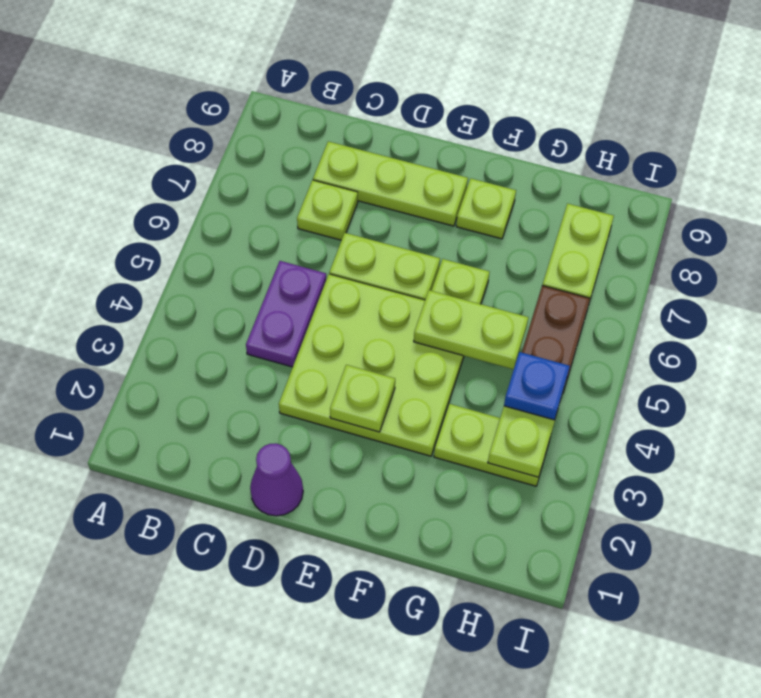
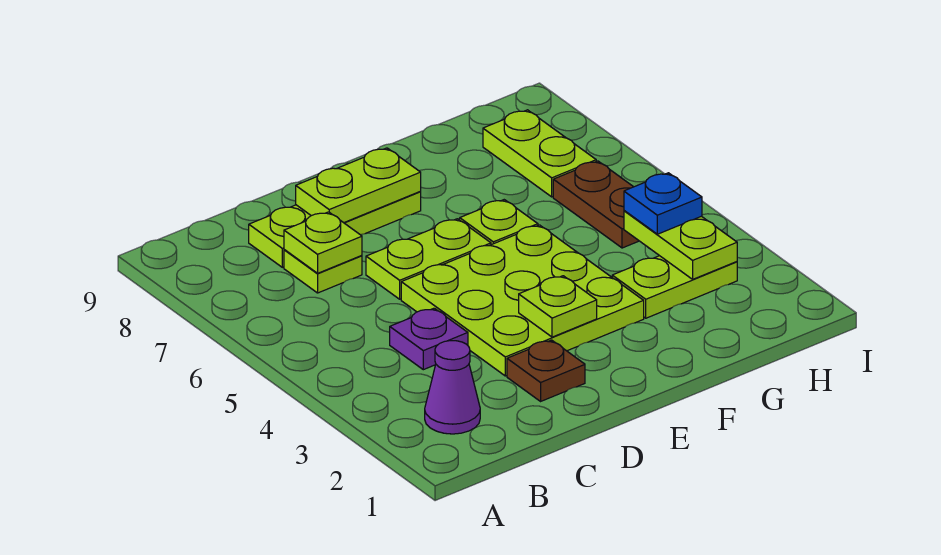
purple 1x2 plate [246,261,326,367] -> purple 1x1 plate [390,308,468,370]
purple 1x1 cone [250,443,303,516] -> purple 1x1 cone moved to [425,341,480,434]
none -> brown 1x1 plate [507,340,585,401]
lime 1x2 plate [414,290,528,369] -> lime 1x2 plate moved to [296,148,421,223]
lime 1x1 plate [456,178,516,239] -> lime 1x1 plate moved to [284,212,362,273]

